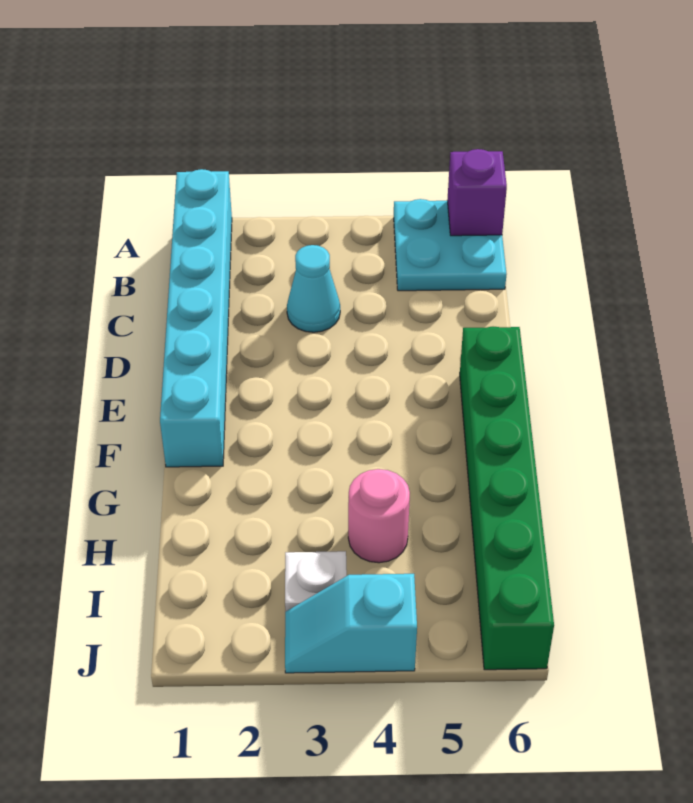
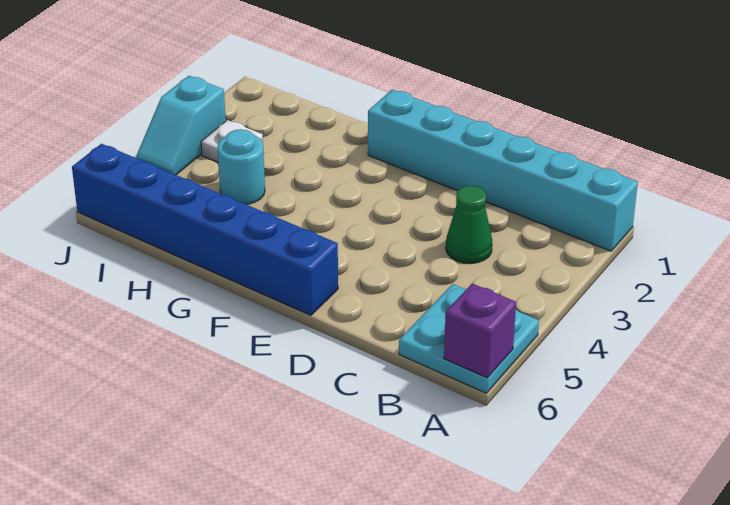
cyan 1x1 cone [287,245,340,332] -> green 1x1 cone [446,186,492,264]
green 1x6 brick [460,327,554,670] -> blue 1x6 brick [72,144,338,315]
pink 1x1 round brick [348,469,410,563] -> cyan 1x1 round brick [218,129,265,205]
cyan 1x2 slope [285,574,417,673] -> cyan 1x2 slope turned to [136,76,226,175]

